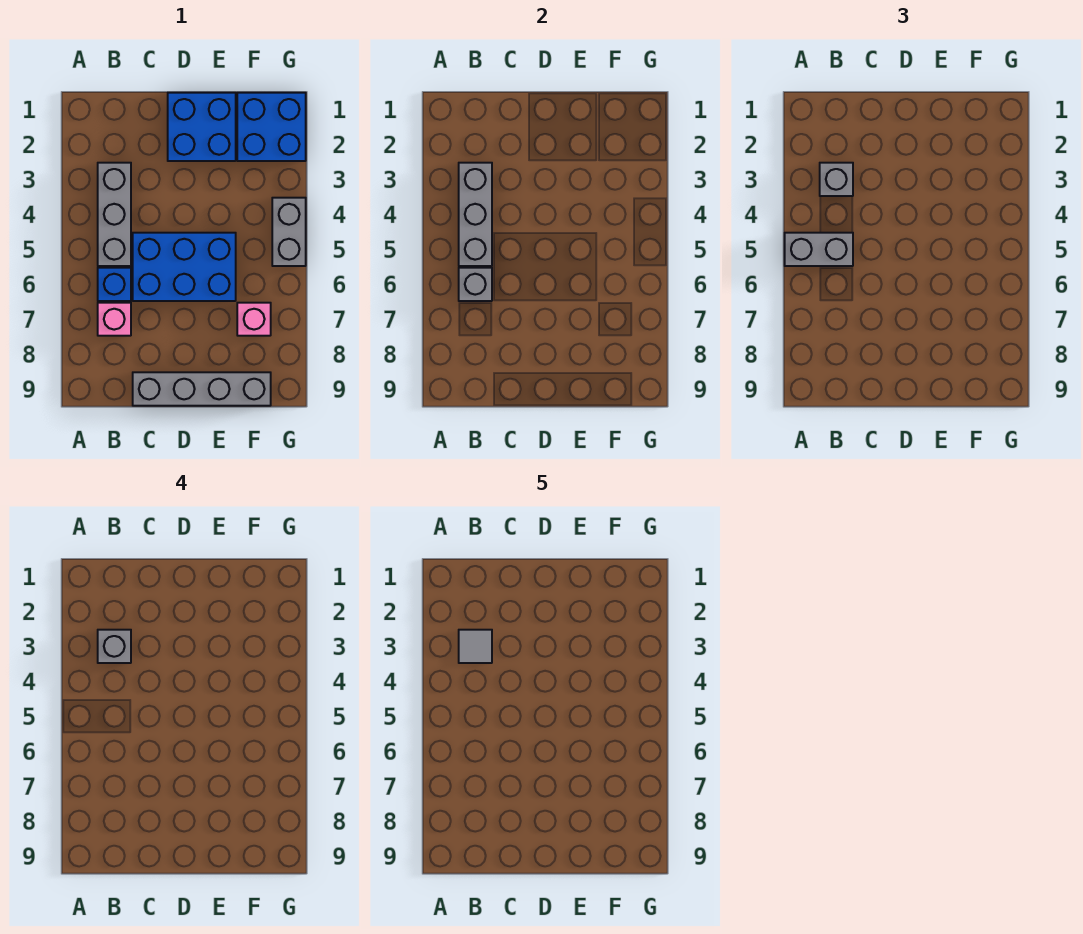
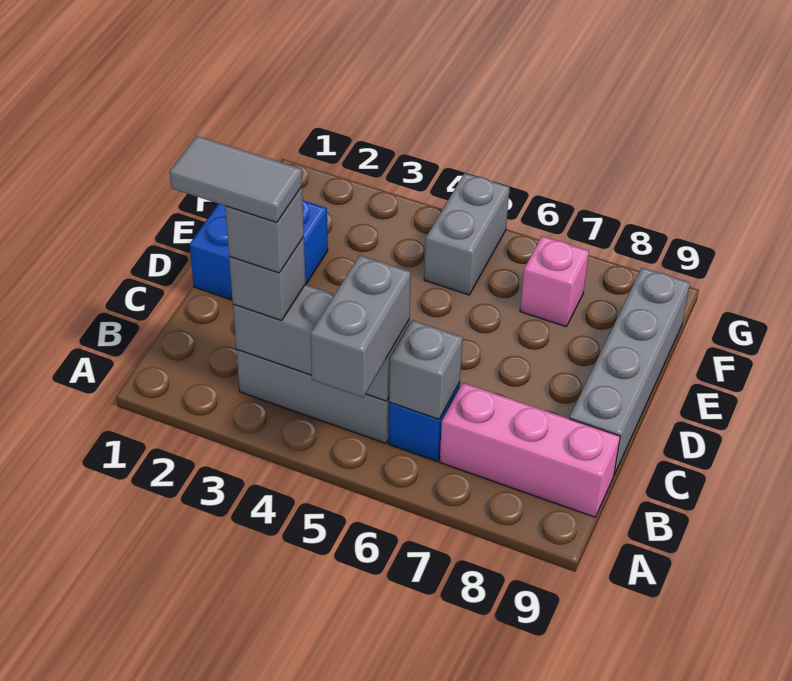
grey 1x1 tile [459,630,492,663] -> grey 1x2 tile [170,136,302,222]
pink 1x1 brick [98,303,131,336] -> pink 1x3 brick [440,383,620,517]
blue 2x3 brick [133,233,236,301] -> none
blue 2x2 brick [237,93,306,161] -> none
grey 1x2 brick [272,198,306,266] -> grey 1x2 brick turned to [424,173,510,295]

